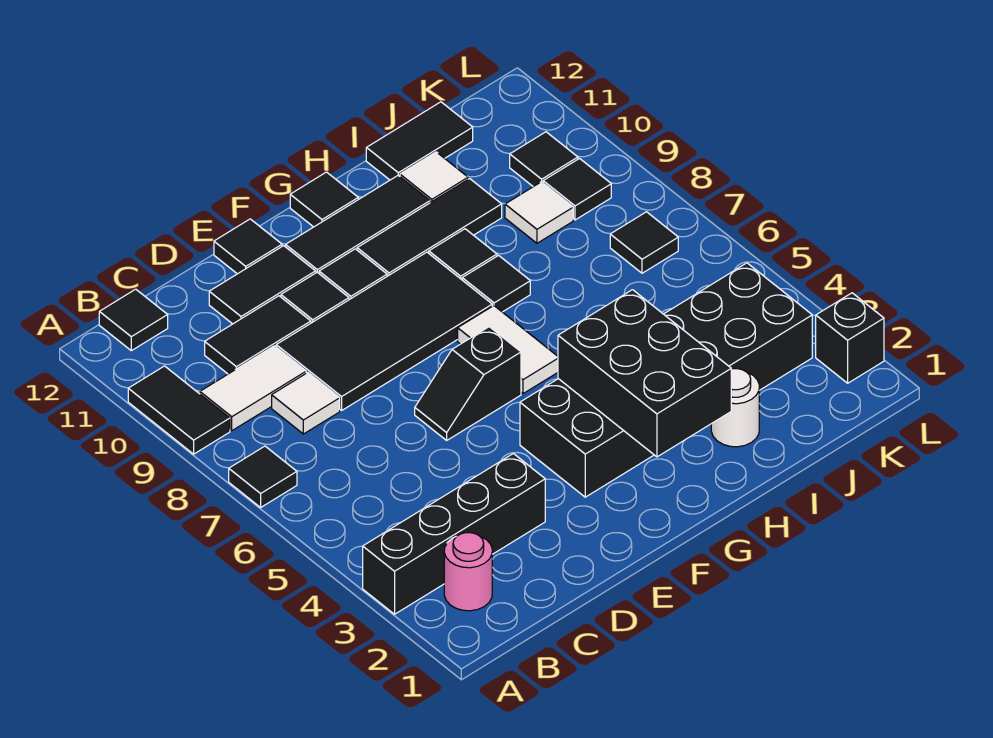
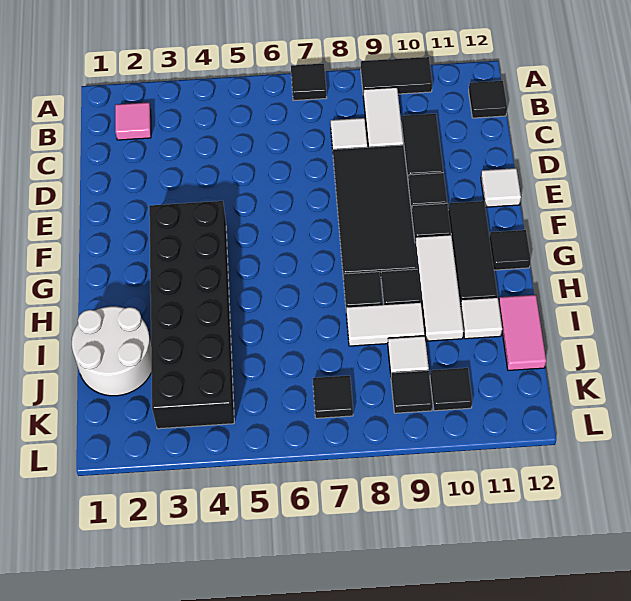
black 1x4 brick [363,454,545,614] -> none
pink 1x1 round brick [444,533,492,611] -> pink 1x1 tile [115,102,151,140]
black 1x2 tile [209,246,316,324] -> none
black 1x2 slope [415,327,521,440] -> none
black 1x1 tile [214,219,282,274] -> white 1x1 tile [481,168,521,207]
black 2x3 brick [558,290,731,457] -> none
white 1x2 tile [458,306,558,394] -> white 1x2 tile moved to [346,302,425,346]
black 1x3 tile [357,179,502,276] -> white 1x3 tile [415,235,464,341]
white 1x1 round brick [711,369,759,447] -> white 2x2 round brick [72,306,151,396]
black 1x2 tile [366,102,473,180] -> pink 1x2 tile [499,295,546,370]
black 1x1 brick [816,293,884,383] -> none

